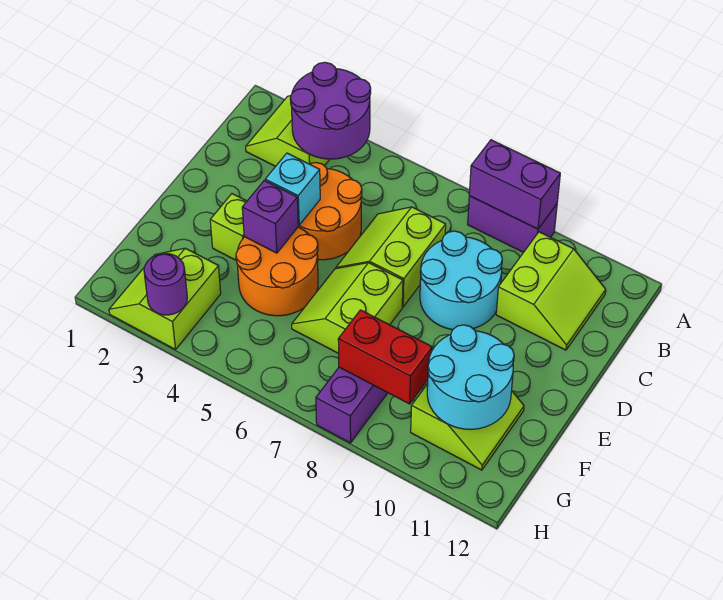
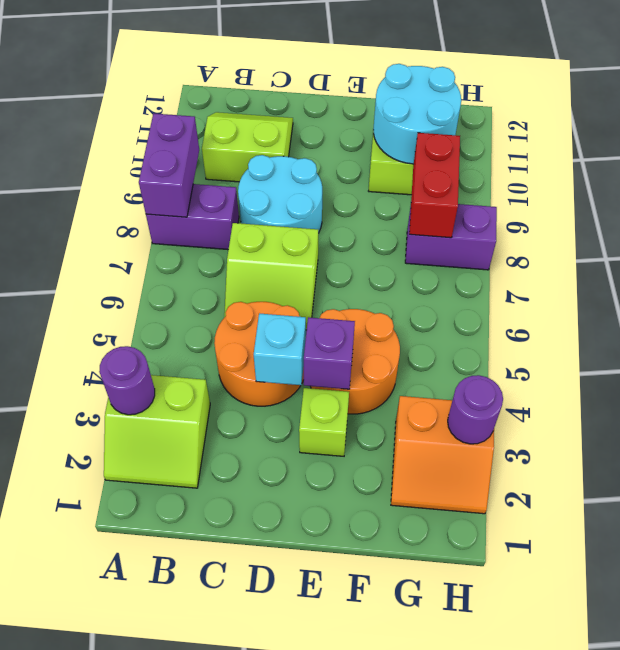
purple 2x2 round brick [290,62,371,159] -> purple 1x1 round brick [99,346,155,415]
purple 1x2 brick [468,196,557,252] -> purple 1x2 brick turned to [146,184,239,250]
lime 2x2 slope [292,263,403,353] -> none
lime 2x2 slope [109,248,221,349] -> orange 2x2 slope [391,396,494,514]

